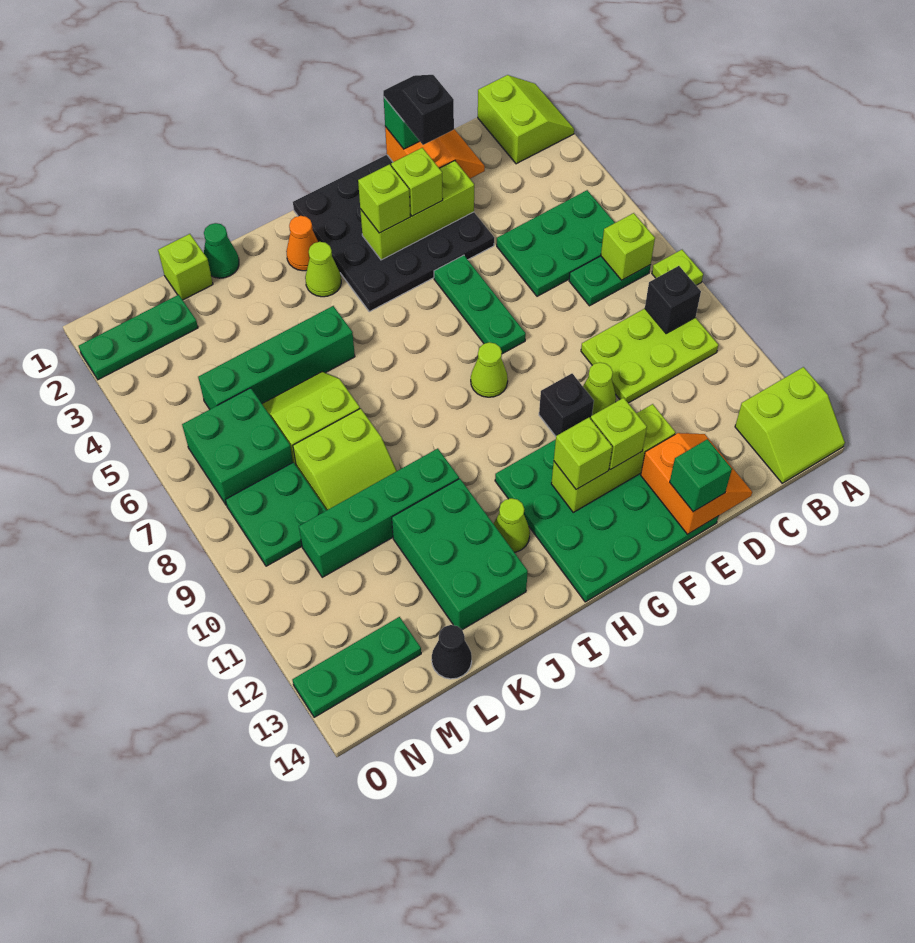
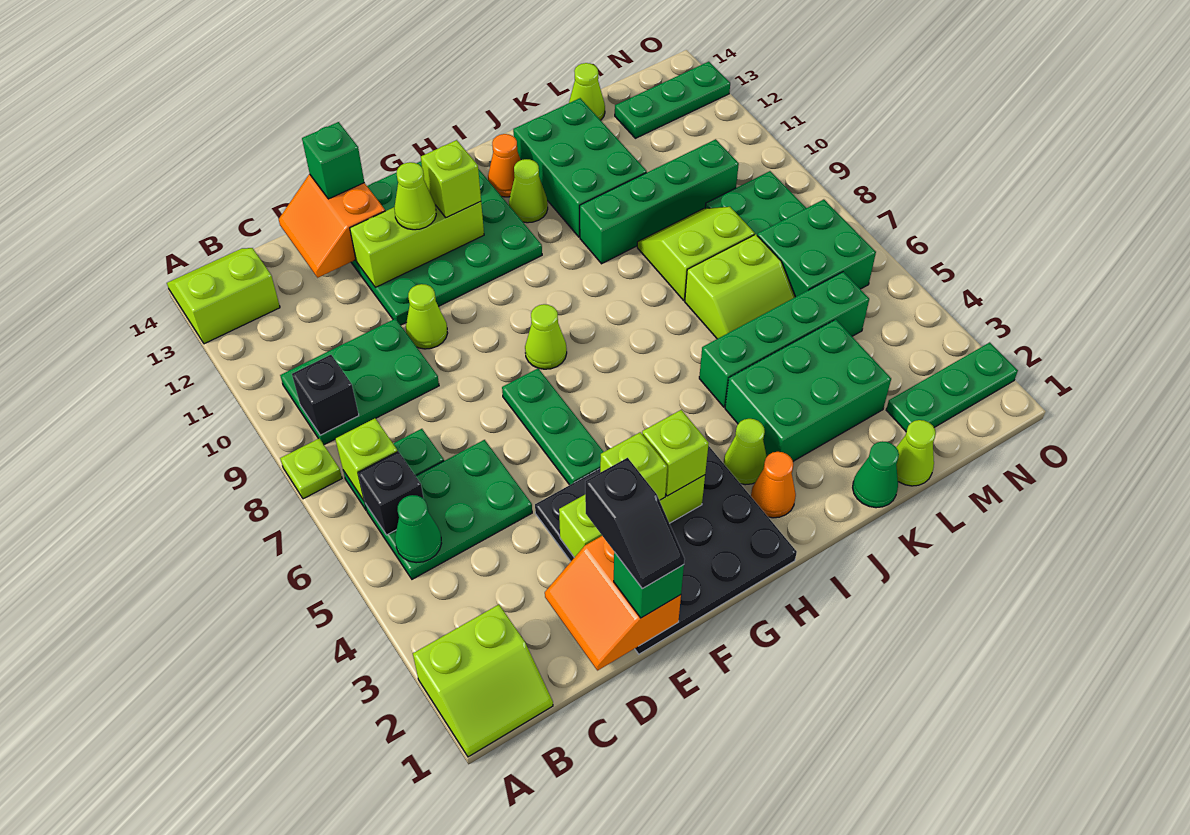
lime 2x2 slope [478,75,574,164] -> lime 2x2 slope turned to [413,605,553,757]
none -> green 1x1 cone [395,495,442,563]
lime 2x3 plate [581,309,718,403] -> green 2x3 plate [280,319,439,445]
black 1x1 brick [539,374,594,436] -> black 1x1 brick moved to [358,452,424,535]
lime 1x1 brick [591,398,647,470] -> lime 1x1 cone [394,162,436,230]
none -> orange 1x1 cone [488,134,520,197]
none -> green 2x3 brick [725,320,891,461]
lime 1x1 brick [158,234,213,300] -> lime 1x1 cone [896,420,936,486]
black 1x1 cone [432,625,472,679] -> lime 1x1 cone [569,63,605,120]

